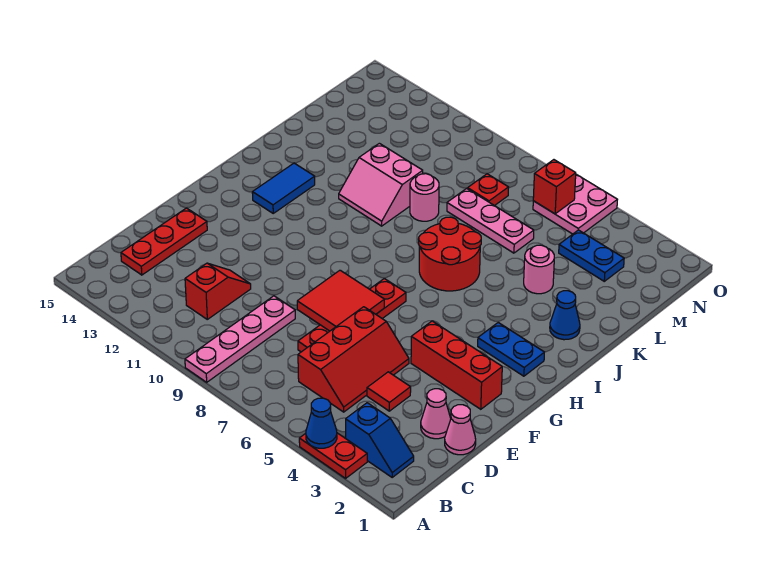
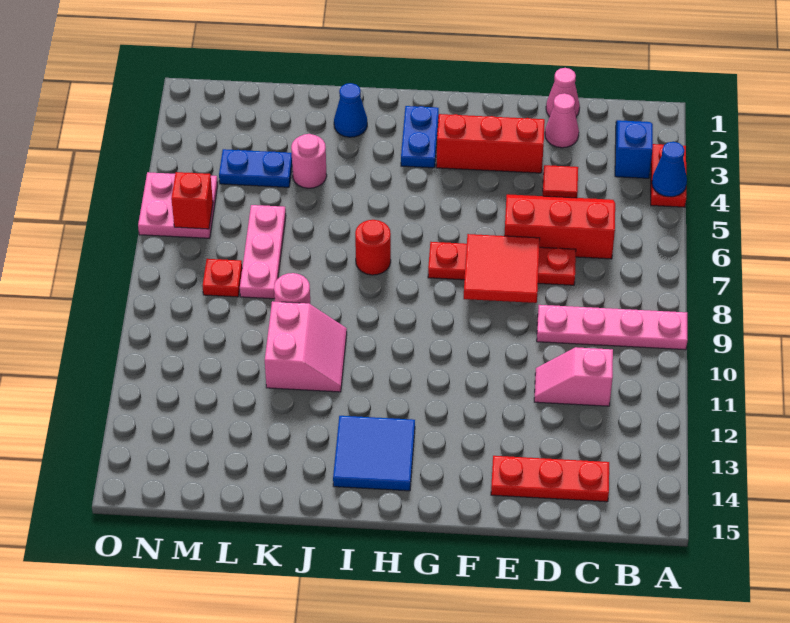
red 1x2 slope [185,263,251,319] -> pink 1x2 slope [534,347,613,406]
red 1x3 brick [411,321,502,409] -> red 1x3 brick turned to [436,114,545,173]
blue 1x2 tile [252,163,315,213] -> blue 2x2 tile [333,416,415,491]
red 2x2 round brick [419,217,481,291] -> red 1x1 round brick [355,220,391,275]
blue 1x2 plate [559,230,624,281] -> blue 1x2 plate turned to [219,149,292,187]

